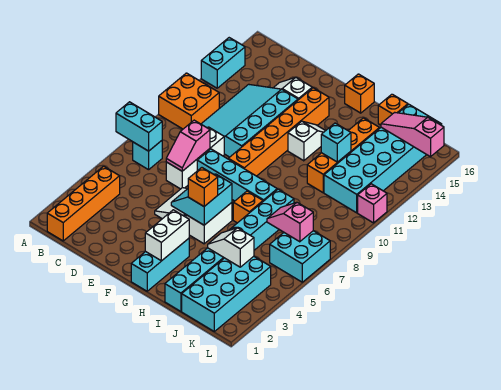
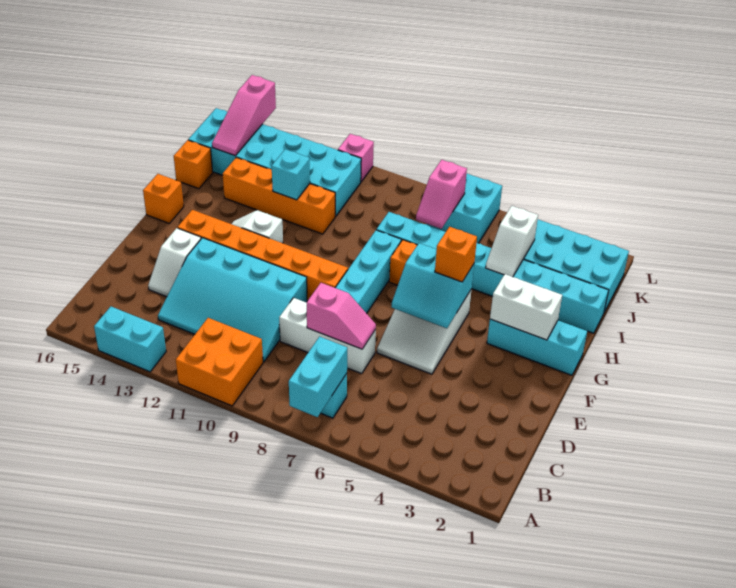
orange 1x4 brick [47,166,120,241] -> none

